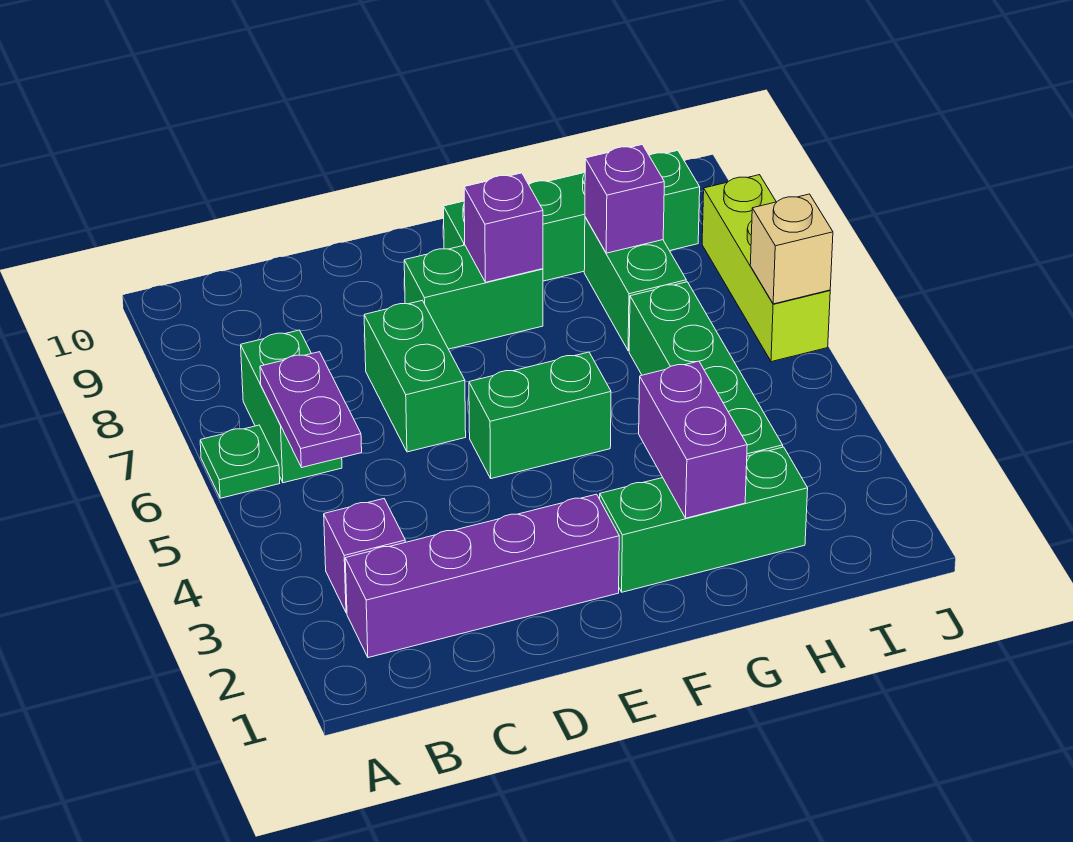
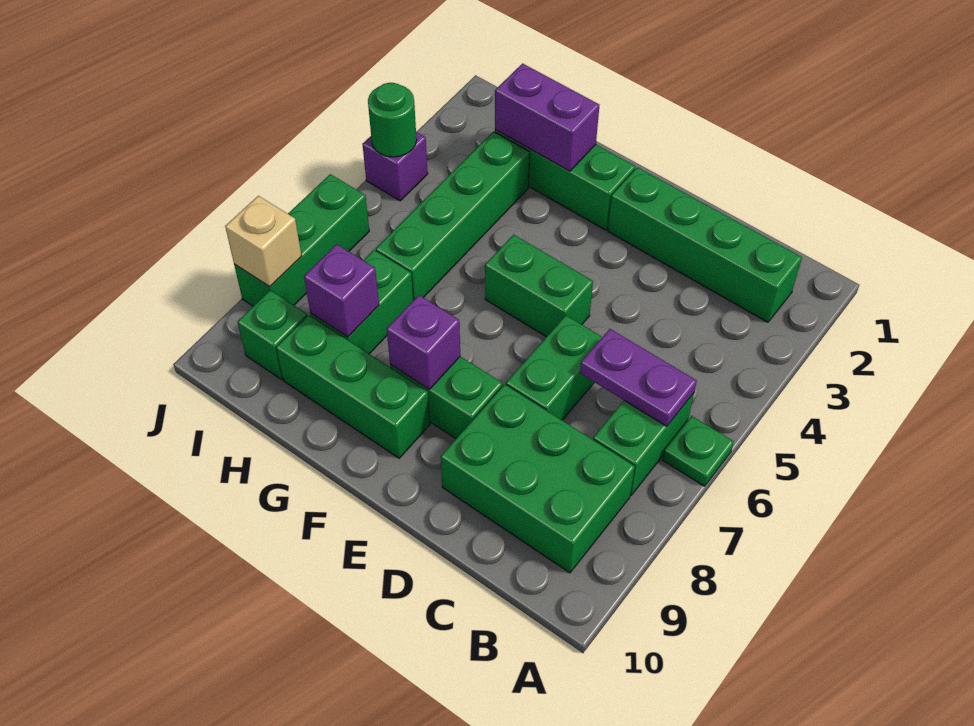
purple 1x4 brick [345,494,619,658] -> green 1x4 brick [608,167,802,322]
purple 1x1 brick [324,499,405,613] -> purple 1x1 brick moved to [362,132,428,201]
purple 1x2 plate [260,352,362,467] -> purple 1x2 plate turned to [580,329,697,426]
none -> green 2x3 brick [441,384,635,573]
purple 1x2 brick [639,361,747,518] -> purple 1x2 brick turned to [495,64,599,171]
none -> green 1x1 round brick [368,83,417,157]
lime 1x3 brick [702,175,830,362] -> green 1x3 brick [234,174,369,306]
tan 1x1 brick [750,194,833,304] -> tan 1x1 brick moved to [225,196,301,287]

